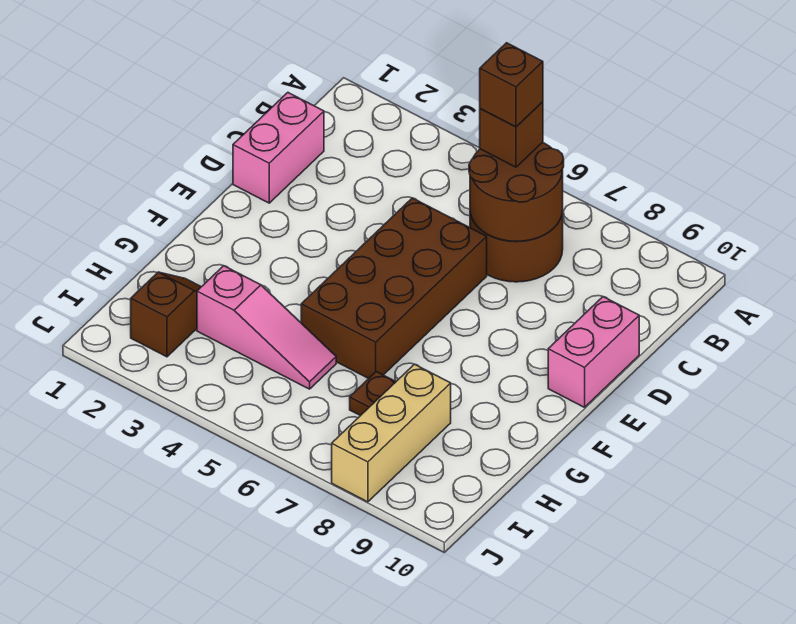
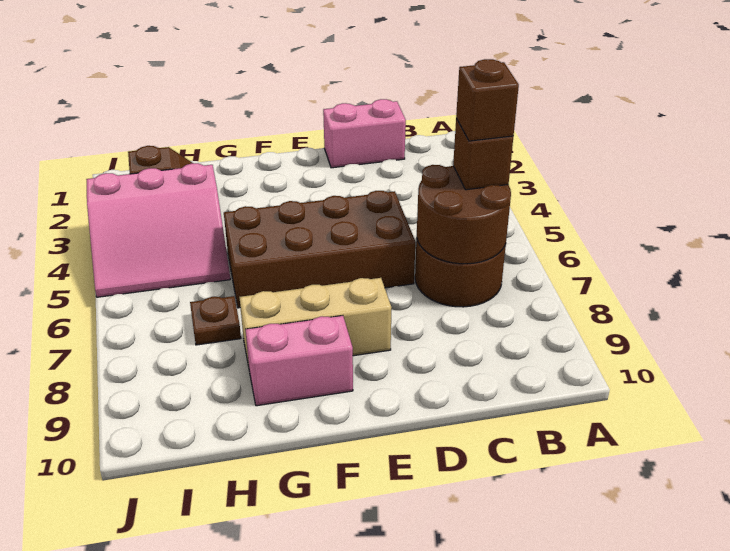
pink 1x2 brick [548,297,639,407] -> pink 1x2 brick moved to [245,316,353,406]
pink 1x3 slope [197,266,336,389] -> pink 3x3 slope [86,163,230,297]
tan 1x3 brick [332,364,451,502] -> tan 1x3 brick moved to [239,278,392,366]

